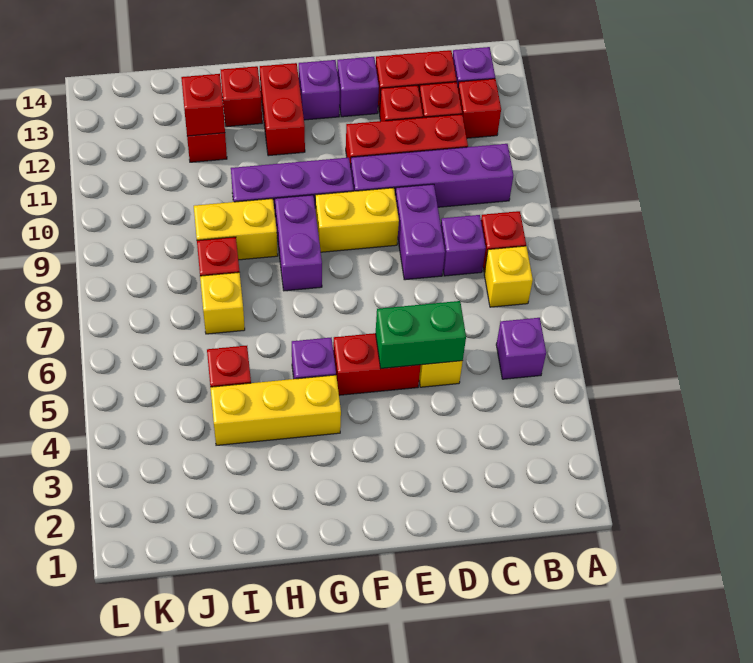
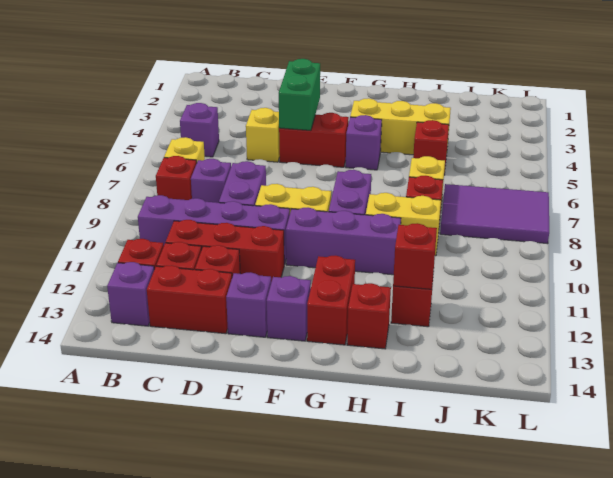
green 1x2 brick [376,301,466,369] -> green 1x2 brick turned to [279,59,320,130]
none -> purple 2x3 tile [440,184,549,244]

